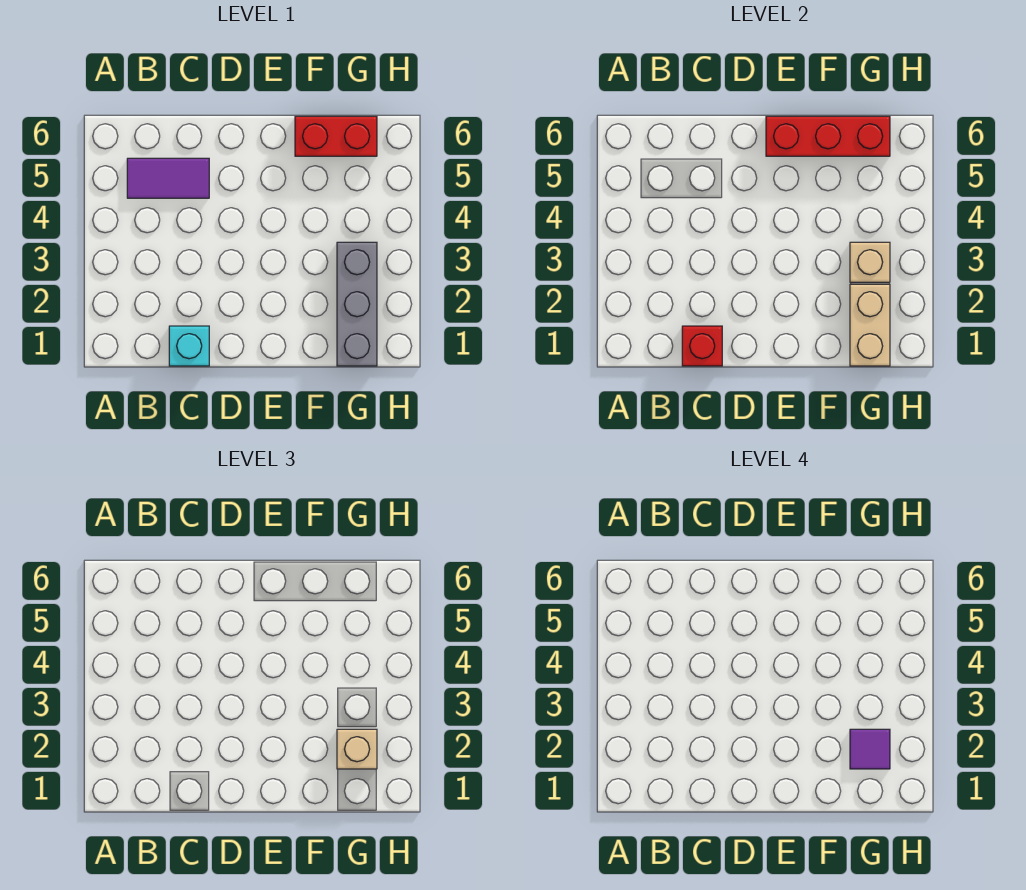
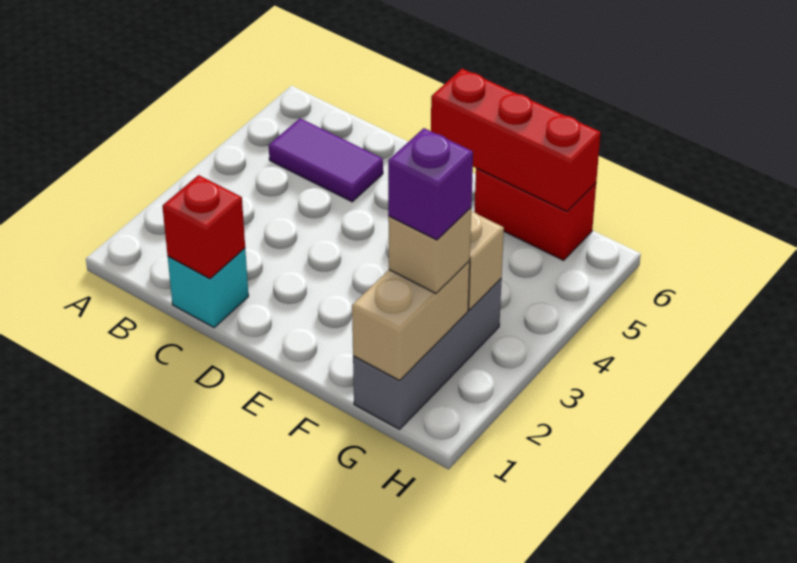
purple 1x1 tile [850,729,890,769] -> purple 1x1 brick [388,128,473,240]

